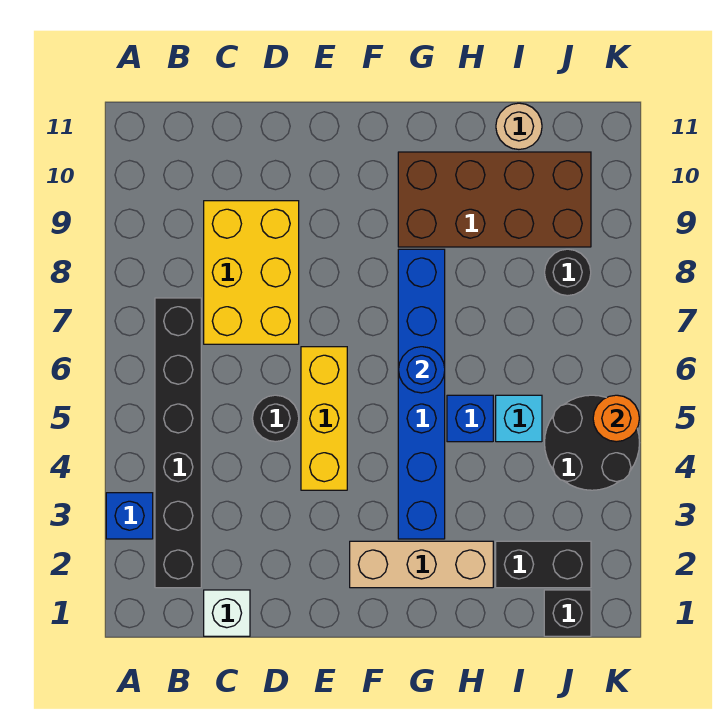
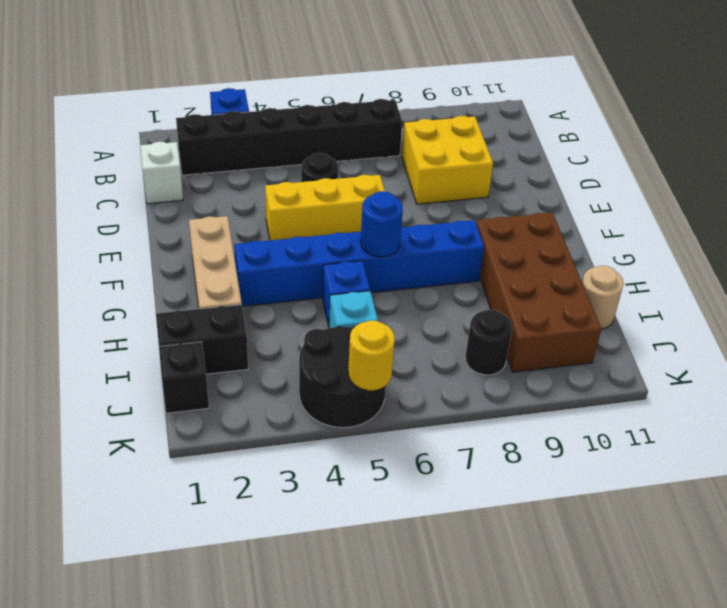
yellow 2x3 brick [204,201,299,344] -> yellow 2x2 brick [402,116,493,204]
black 1x2 brick [496,541,591,588] -> black 1x2 brick turned to [156,305,248,374]
orange 1x1 round brick [593,395,639,442] -> yellow 1x1 round brick [348,320,395,390]

